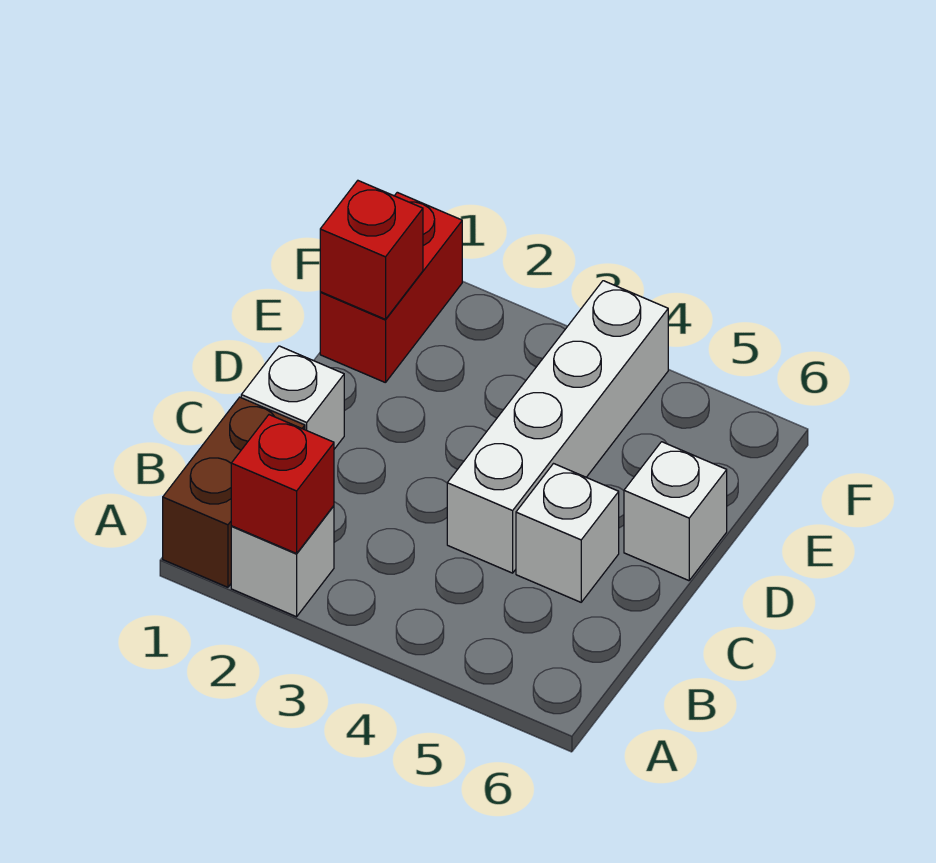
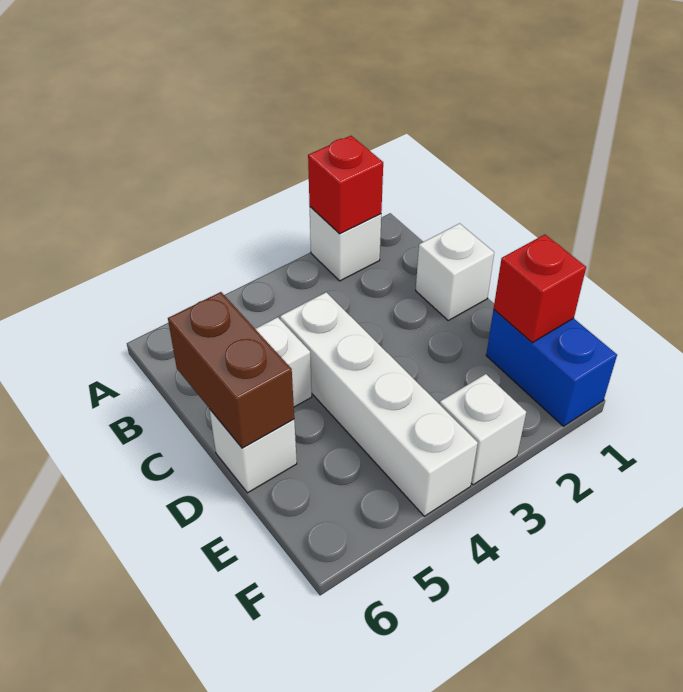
brown 1x2 brick [163,397,305,587] -> brown 1x2 brick moved to [168,292,294,448]
red 1x2 brick [320,192,462,383] -> blue 1x2 brick [486,310,617,426]
none -> white 1x1 brick [440,374,526,485]

